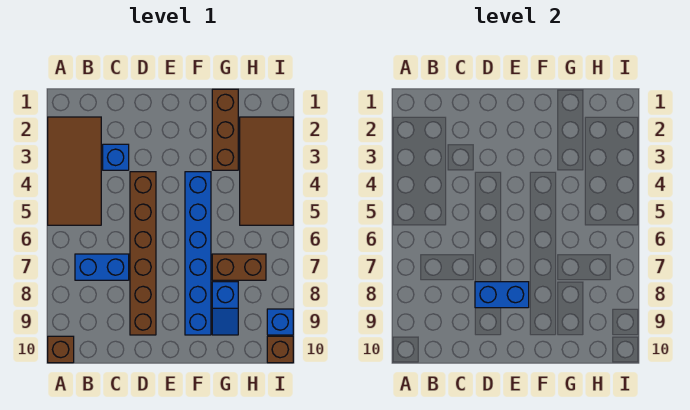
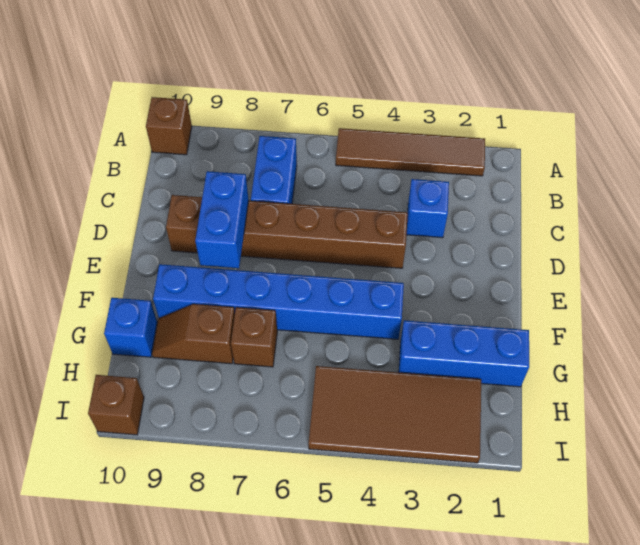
brown 2x4 tile [48,117,101,225] -> brown 1x4 tile [336,128,485,176]
brown 1x3 brick [212,89,238,170] -> blue 1x3 brick [399,320,529,387]
brown 1x2 brick [212,254,266,280] -> brown 1x1 brick [231,307,277,367]
blue 1x2 slope [212,282,238,335] -> brown 1x2 slope [152,304,235,364]
blue 1x1 brick [267,309,293,335] -> blue 1x1 brick moved to [104,298,157,357]

